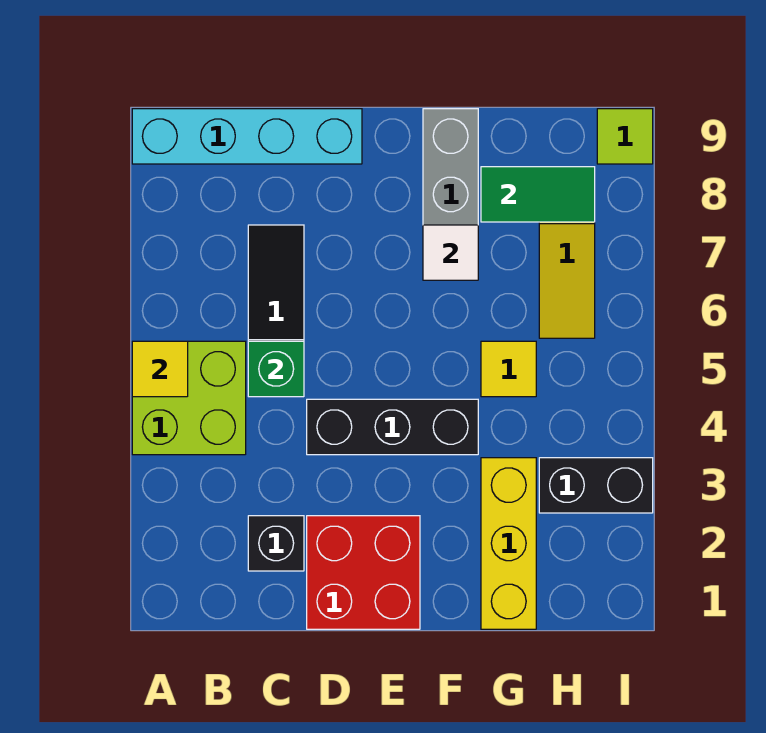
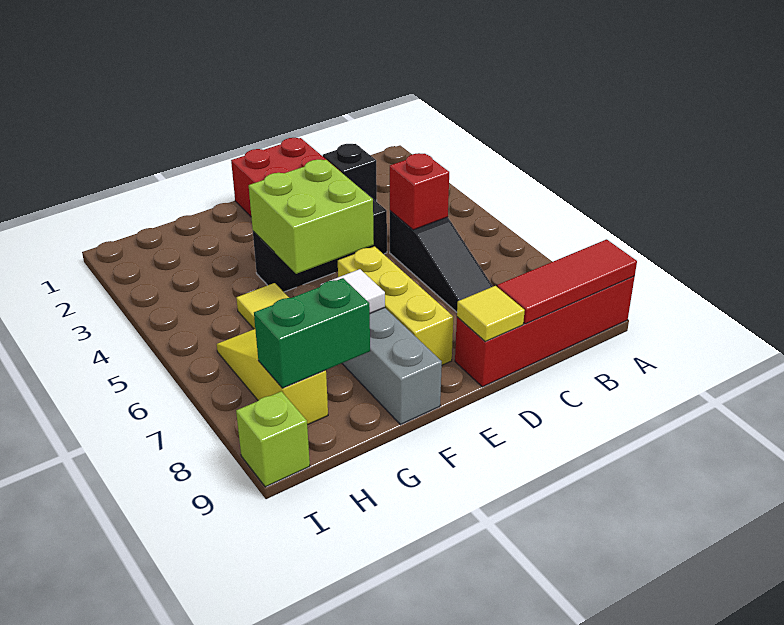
lime 2x2 brick [132,341,246,455] -> lime 2x2 brick moved to [249,160,374,274]
yellow 1x1 tile [132,341,188,397] -> yellow 1x1 tile moved to [457,286,525,341]
cyan 1x4 brick [132,109,362,164] -> red 1x4 brick [455,276,635,387]
none -> red 1x3 tile [497,239,637,324]
green 1x1 brick [248,341,304,397] -> red 1x1 brick [390,153,449,230]
yellow 1x3 brick [481,458,536,629] -> yellow 1x3 brick moved to [338,246,453,365]
green 1x2 tile [481,167,595,222] -> green 1x2 brick [254,278,370,388]
black 1x2 brick [539,458,653,513] -> none
lime 1x1 tile [597,109,653,164] -> lime 1x1 brick [236,391,310,487]

